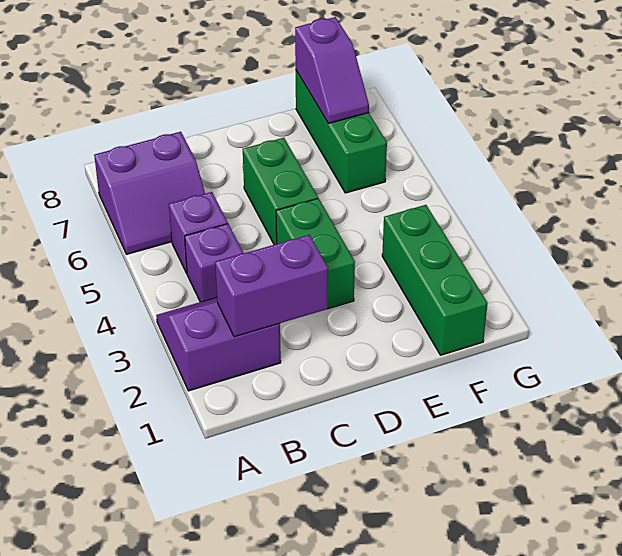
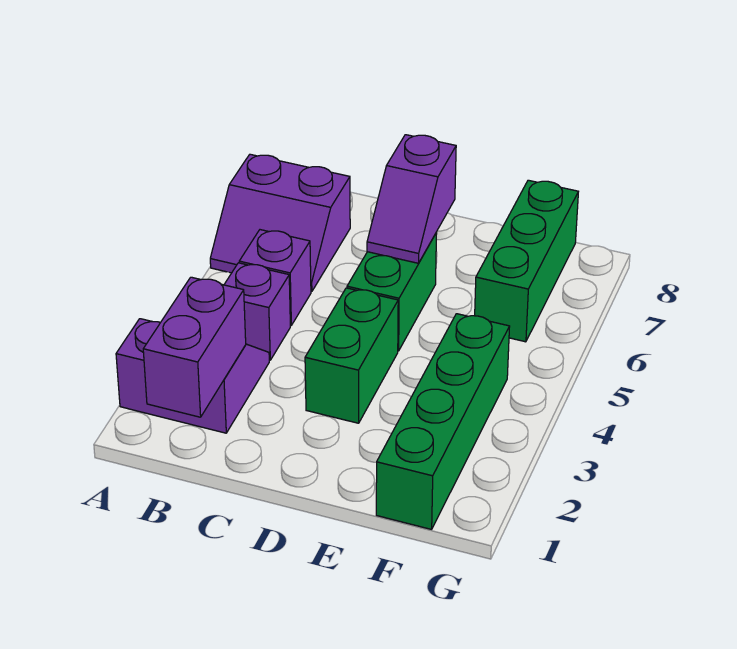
purple 1x2 brick [215,235,328,337] -> purple 1x2 brick turned to [143,277,246,417]
green 1x3 brick [382,205,488,355] -> green 1x4 brick [376,314,510,529]
purple 1x2 slope [295,17,369,123] -> purple 1x2 slope moved to [367,135,456,263]

